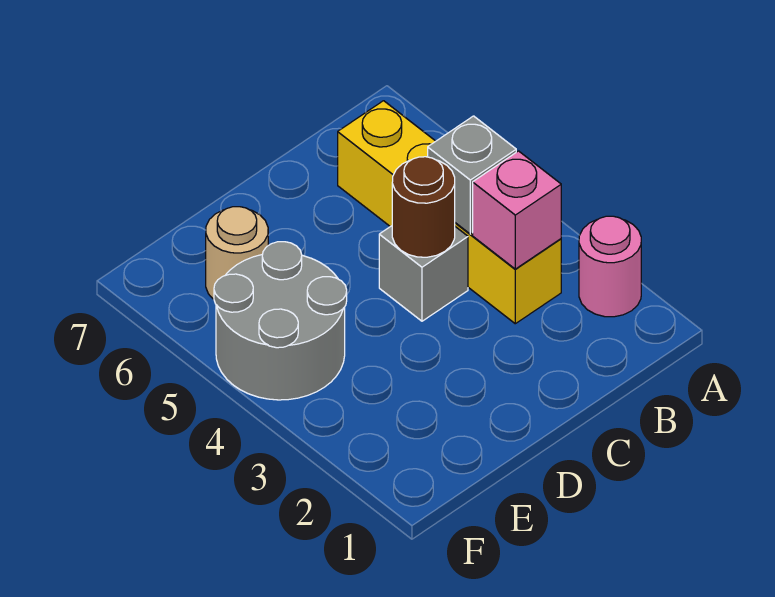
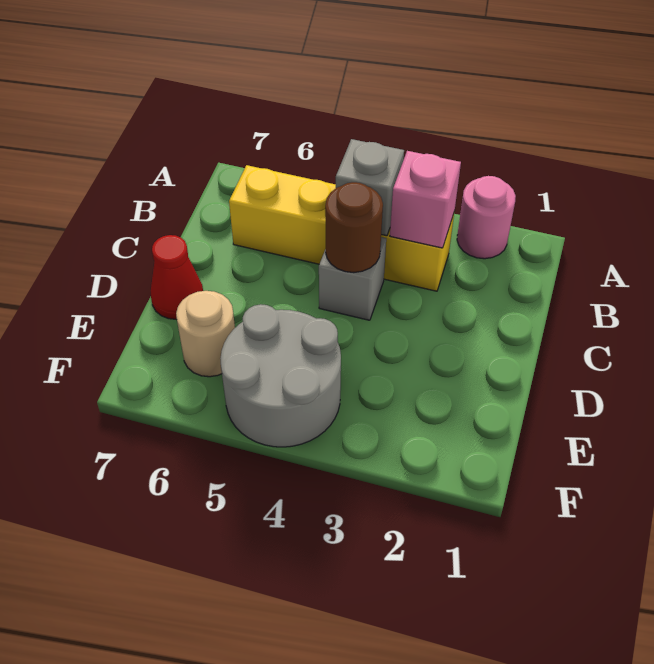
none -> red 1x1 cone [151,235,203,319]

